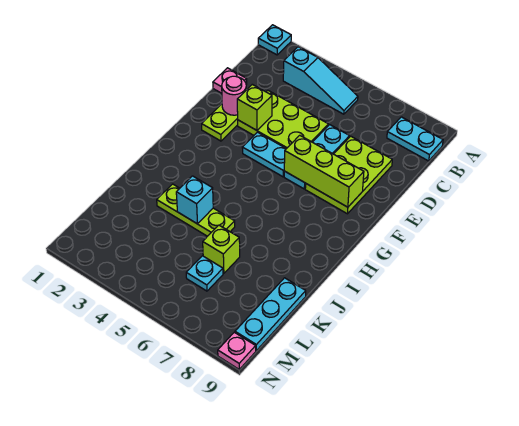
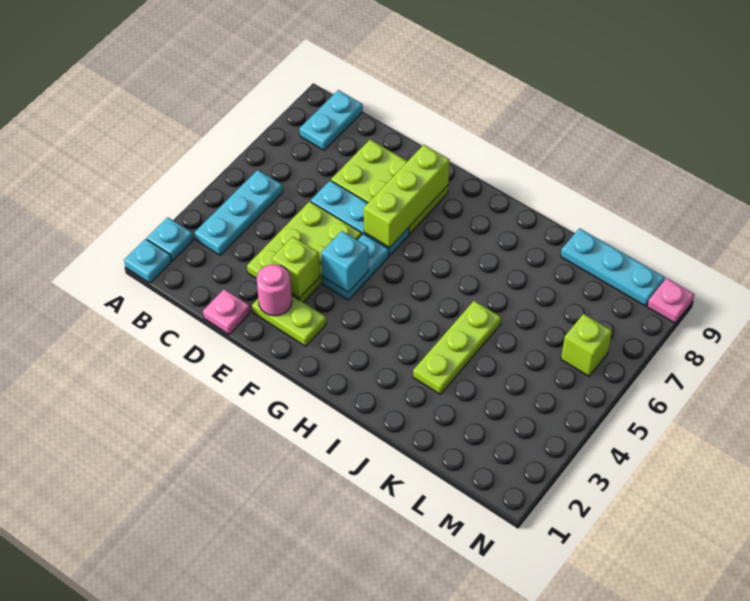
cyan 1x3 slope [283,47,358,114] -> cyan 1x3 plate [195,170,283,255]
cyan 1x1 brick [176,176,213,224] -> cyan 1x1 brick moved to [321,231,368,292]
lime 1x1 brick [203,225,240,273] -> lime 1x1 brick moved to [561,314,612,376]
cyan 1x1 plate [186,256,223,291] -> cyan 1x1 plate moved to [147,217,193,261]

